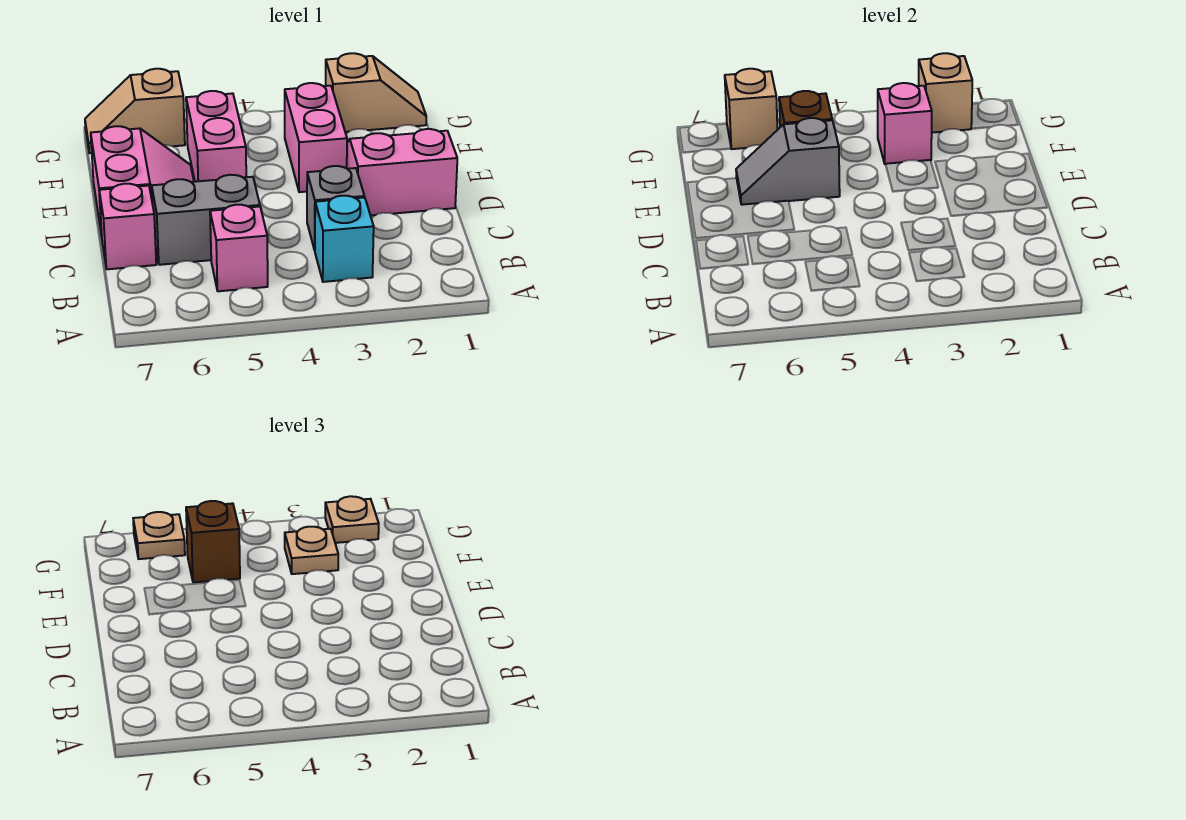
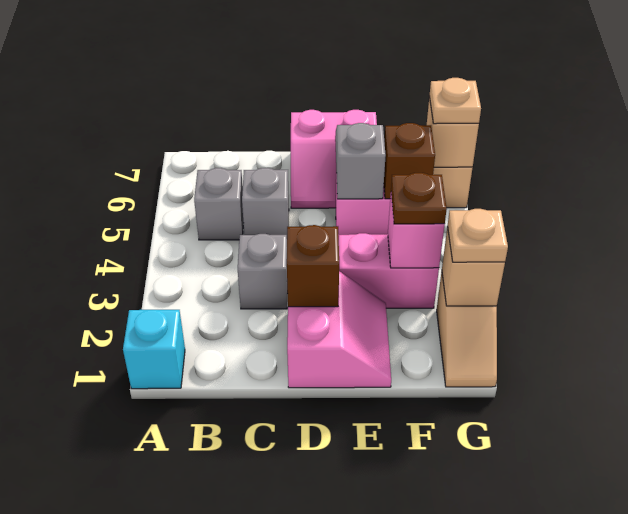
cyan 1x1 brick [315,196,374,282] -> cyan 1x1 brick moved to [123,310,185,389]
pink 1x1 brick [210,205,268,291] -> grey 1x1 brick [194,168,243,240]
grey 1x2 brick [152,175,260,265] -> grey 1x1 brick [242,168,289,235]
pink 1x1 brick [99,184,156,269] -> none
tan 1x1 plate [285,527,338,574] -> brown 1x1 plate [391,173,447,224]
brown 1x1 brick [186,501,240,582] -> brown 1x1 brick moved to [287,225,339,307]

